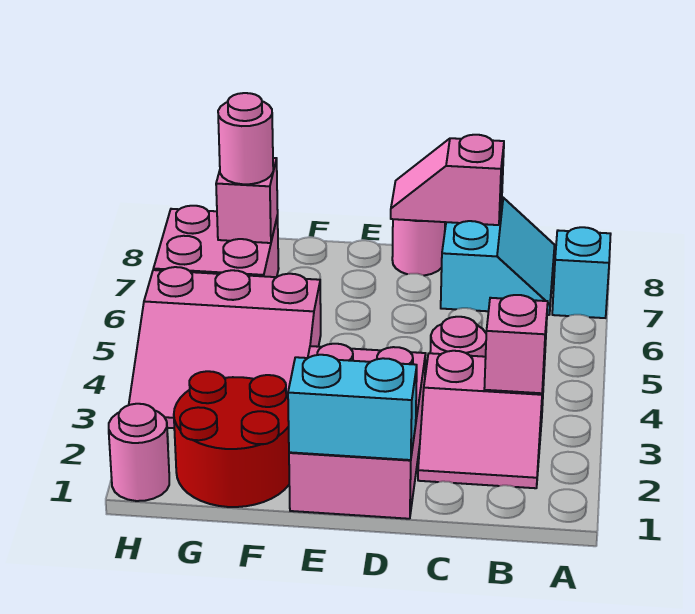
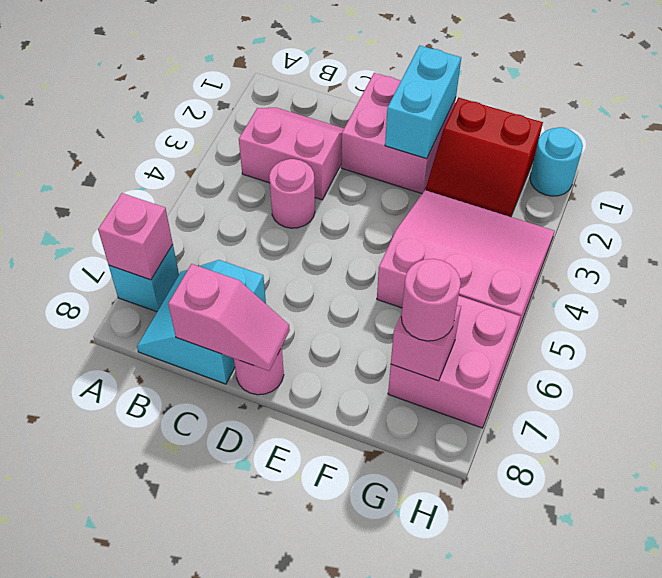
pink 1x1 brick [484,295,548,393] -> pink 1x1 brick moved to [98,193,173,280]
pink 2x3 brick [289,344,426,519] -> pink 2x2 brick [341,73,456,194]
cyan 1x2 brick [288,355,417,460] -> cyan 1x2 brick turned to [385,45,461,159]
red 2x2 round brick [174,371,289,507] -> red 2x2 slope [426,97,543,217]
pink 1x1 round brick [109,404,169,501] -> cyan 1x1 round brick [530,127,583,196]

